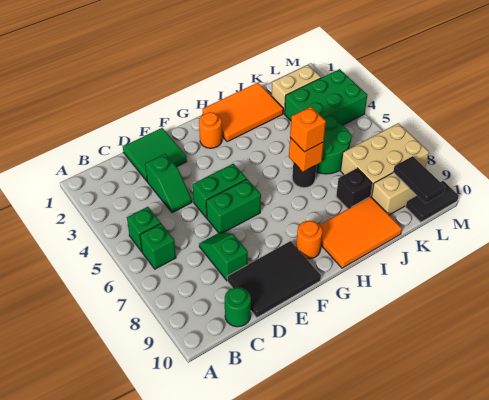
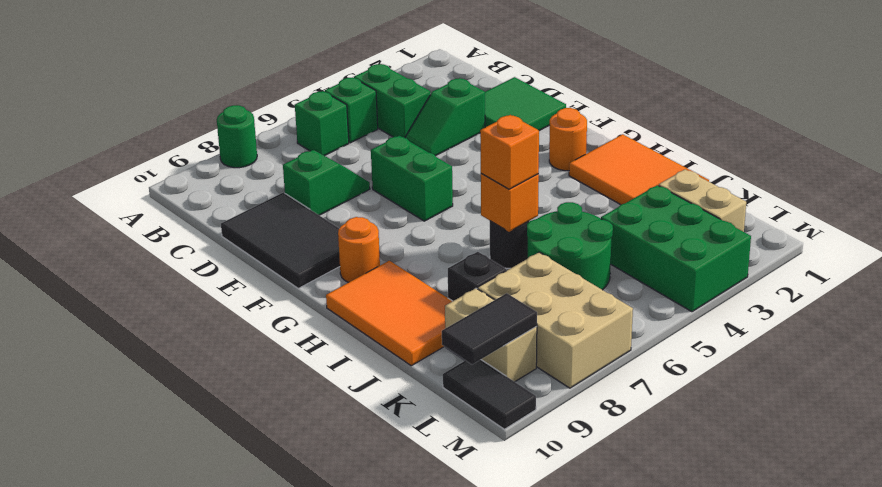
green 1x1 round brick [225,287,251,327] -> green 1x1 round brick moved to [217,105,257,168]
green 1x2 brick [193,164,247,218] -> green 1x2 brick moved to [354,64,430,138]

